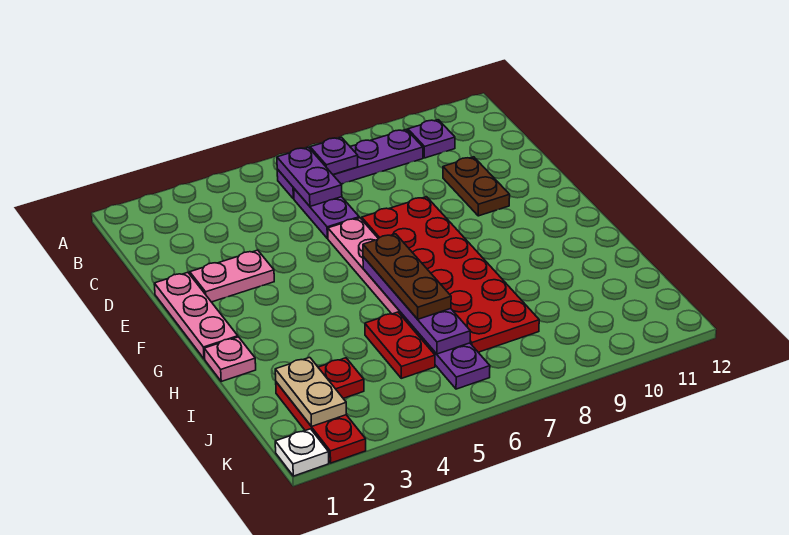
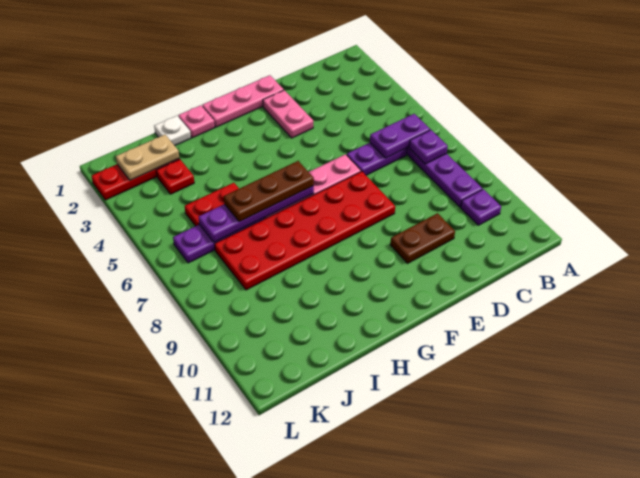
white 1x1 plate [275,429,329,476] -> white 1x1 plate moved to [154,116,191,146]

